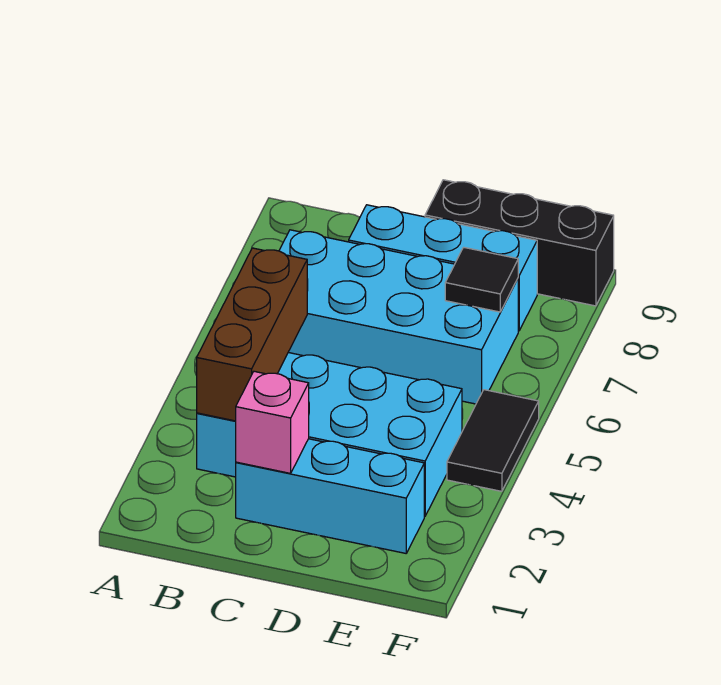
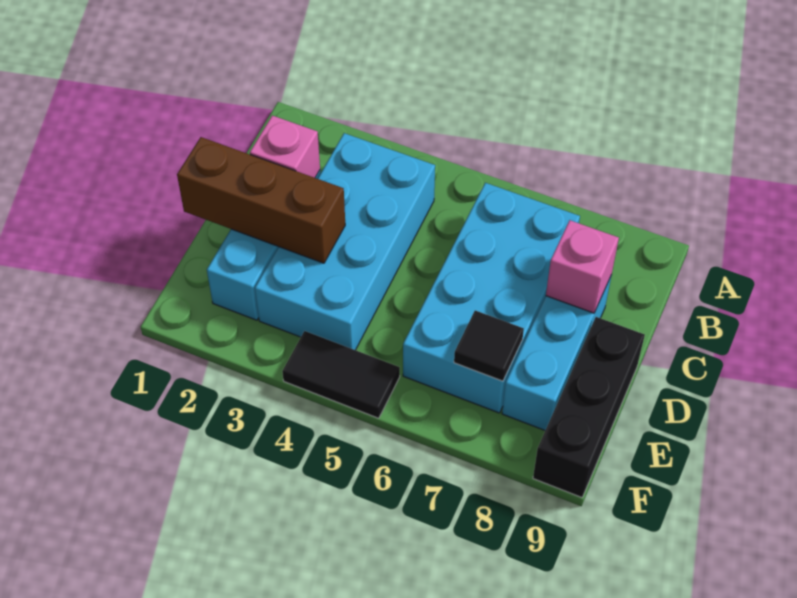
brown 1x3 brick [197,248,307,421] -> brown 1x3 brick moved to [177,137,345,263]
none -> pink 1x1 brick [546,220,619,313]

